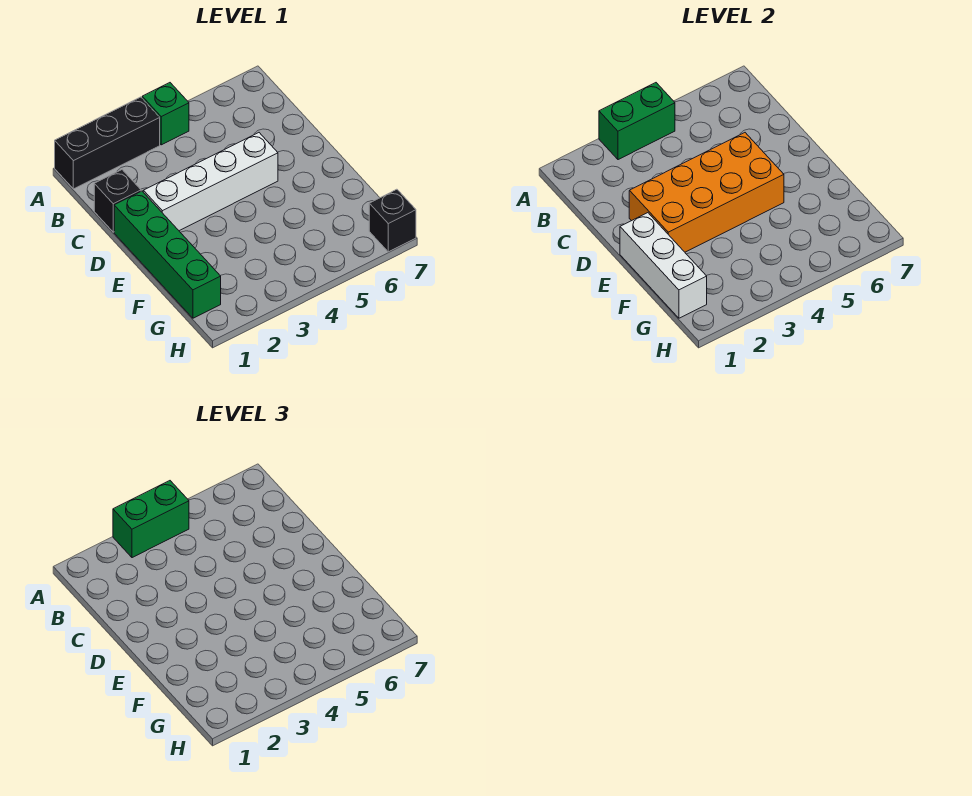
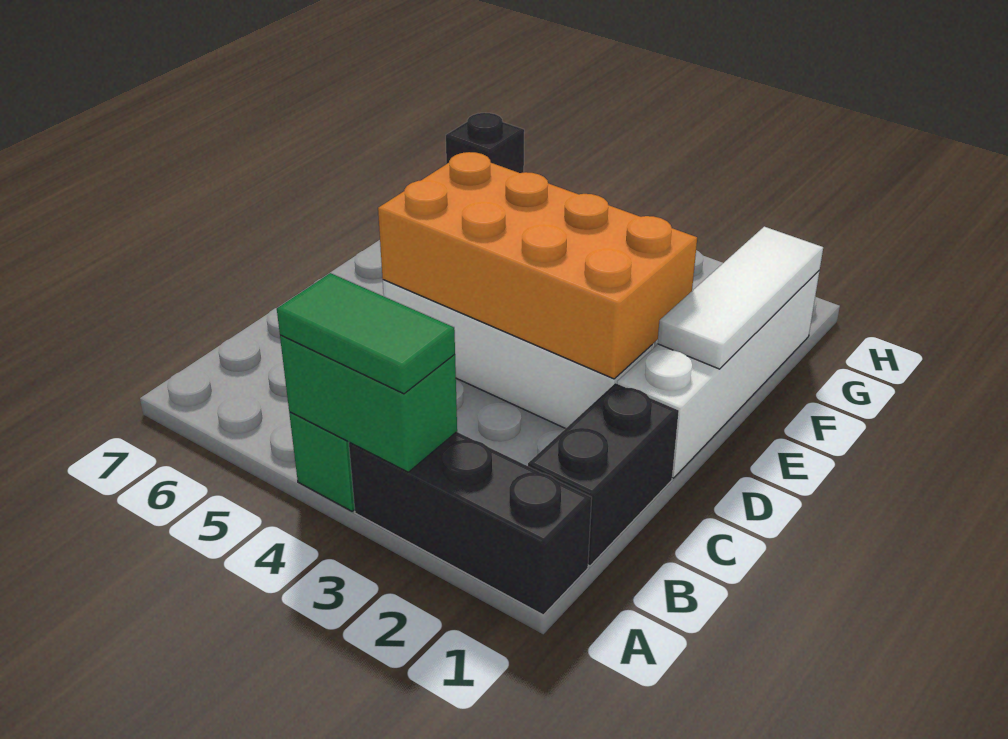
green 1x2 brick [113,481,189,558] -> green 1x2 tile [277,273,455,394]
black 1x1 brick [94,170,141,232] -> black 1x2 brick [528,383,679,566]
green 1x4 brick [114,191,221,318] -> white 1x4 brick [617,271,819,478]
white 1x3 brick [620,213,707,318] -> white 1x3 tile [658,227,823,369]

